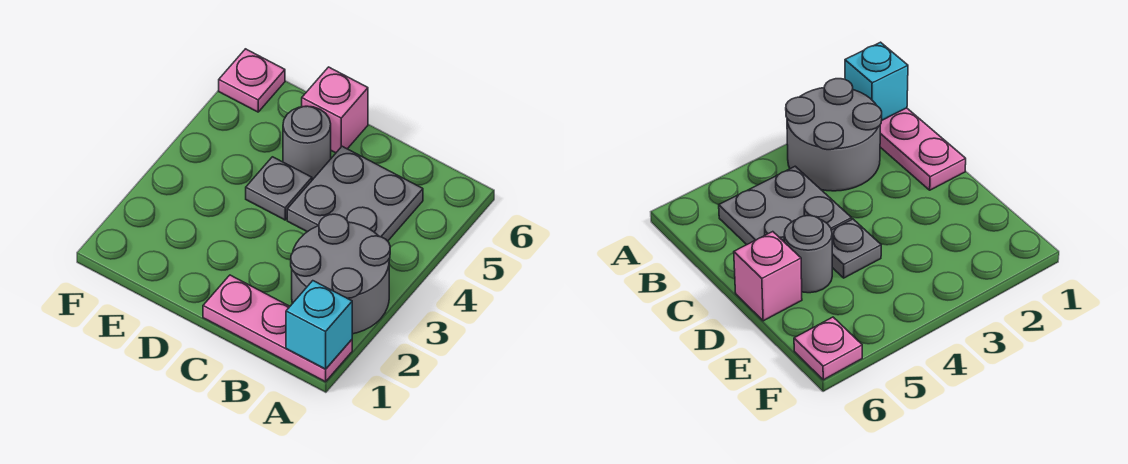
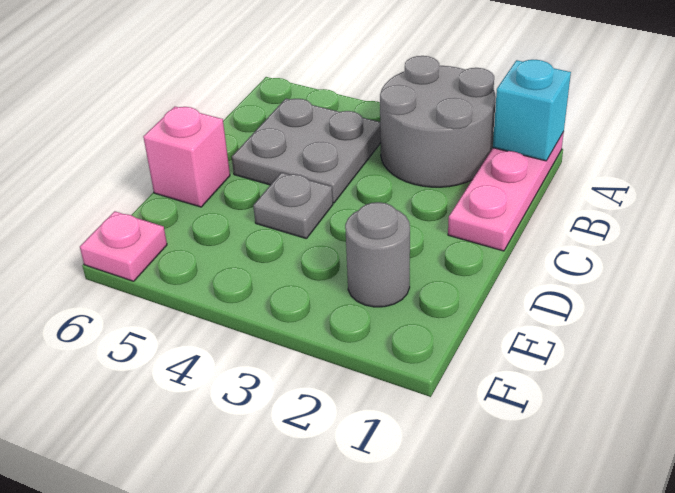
grey 1x1 round brick [283,106,331,180] -> grey 1x1 round brick moved to [345,202,410,307]

